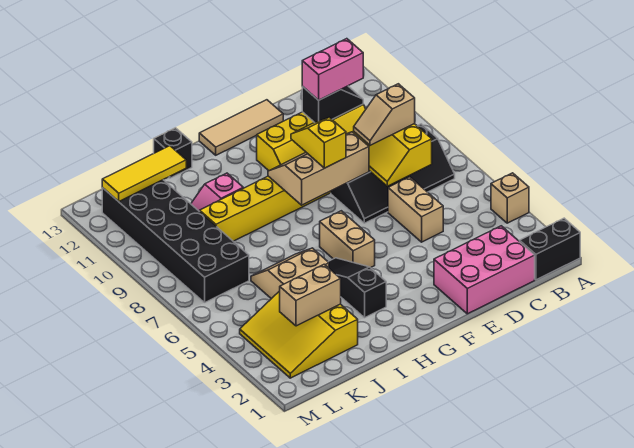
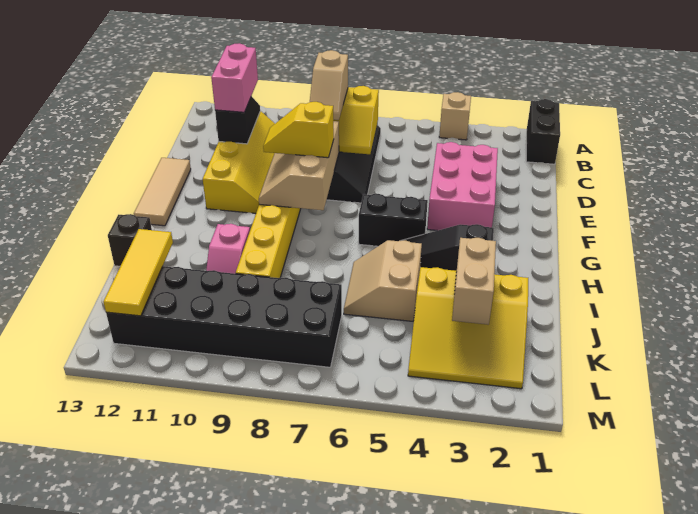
pink 2x3 brick [434,226,535,314] -> pink 2x3 brick moved to [427,142,498,231]
tan 1x2 brick [388,177,443,242] -> none
tan 1x2 brick [320,211,375,268] -> black 1x2 brick [359,194,428,246]

